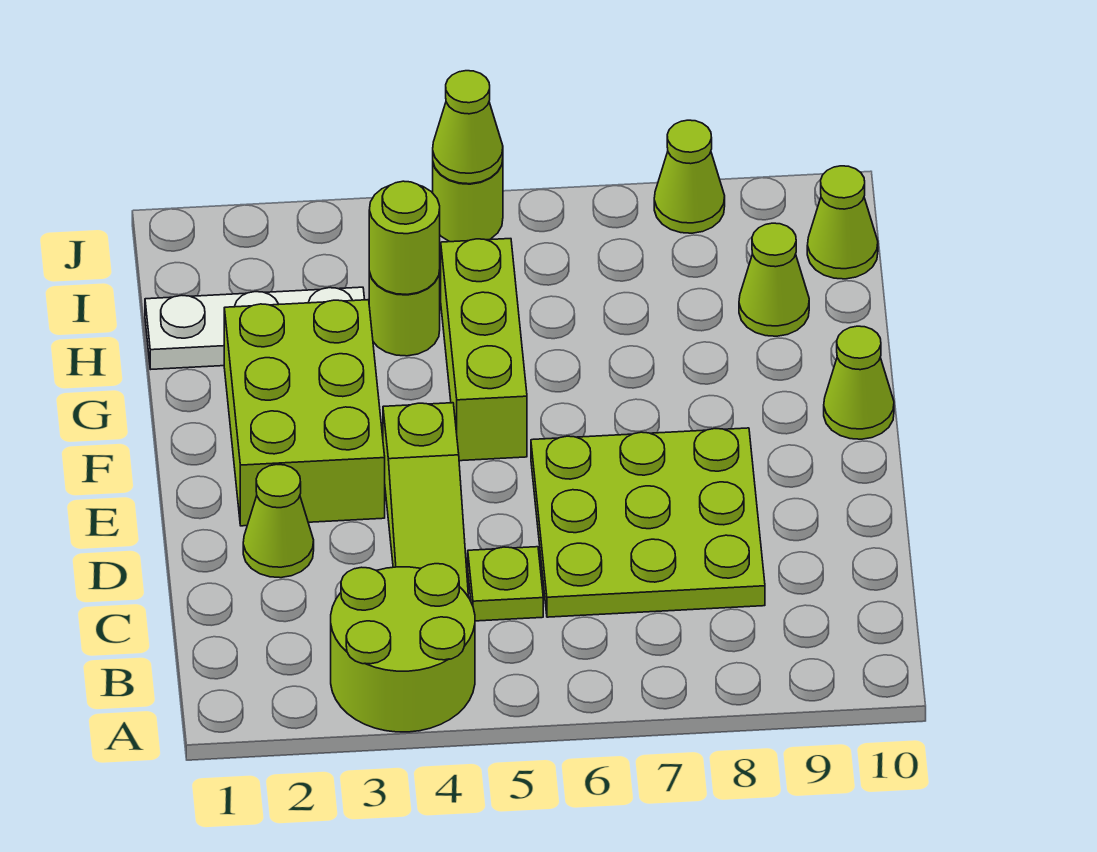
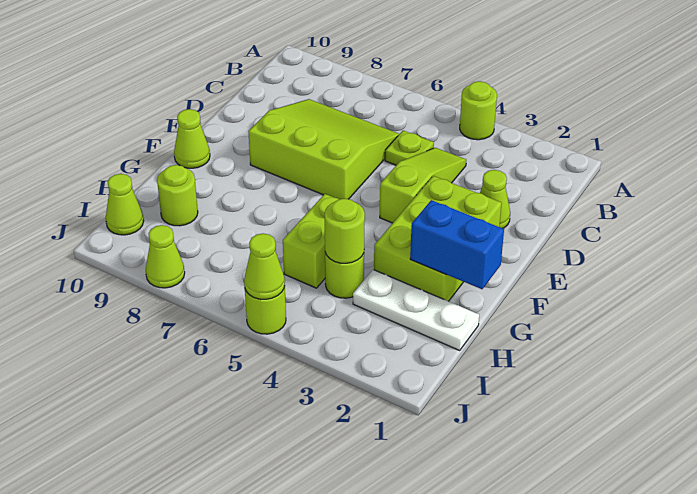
lime 2x2 round brick [331,564,475,732] -> lime 1x1 round brick [460,81,497,140]
lime 3x3 plate [531,428,765,617] -> lime 3x3 slope [248,99,399,199]
lime 1x3 brick [441,239,527,461] -> lime 1x2 brick [283,194,339,288]
none -> blue 1x2 brick [410,200,504,289]
lime 1x1 cone [739,223,809,336] -> lime 1x1 round brick [157,165,198,226]

